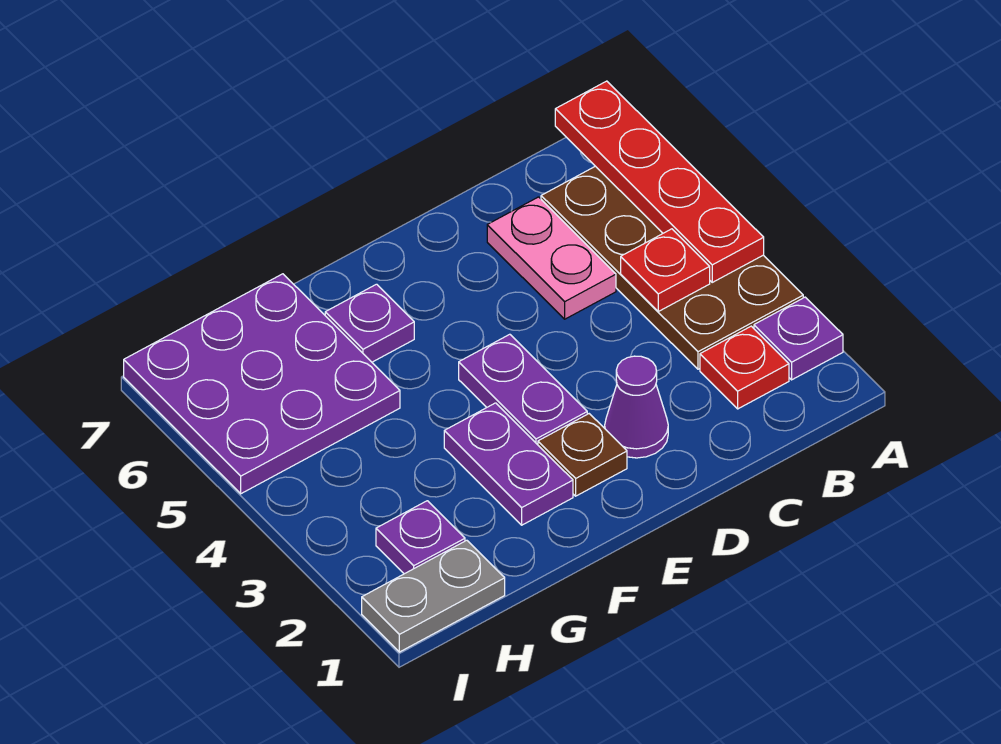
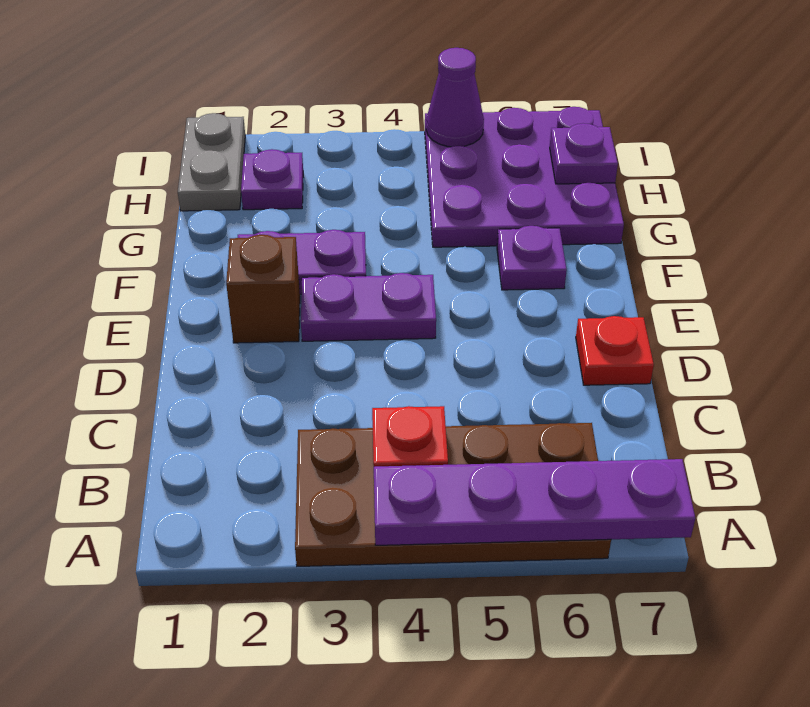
purple 1x1 plate [754,297,843,380] -> purple 1x1 plate moved to [550,123,618,184]
red 1x4 plate [555,81,764,282] -> purple 1x4 plate [374,459,695,545]
red 1x1 plate [700,326,789,409] -> red 1x1 plate moved to [576,316,654,385]
pink 1x2 plate [487,197,616,319] -> none
purple 1x1 cone [605,356,668,458] -> purple 1x1 cone moved to [426,48,484,147]
brown 1x1 plate [538,414,627,496] -> brown 1x1 brick [226,235,300,343]

